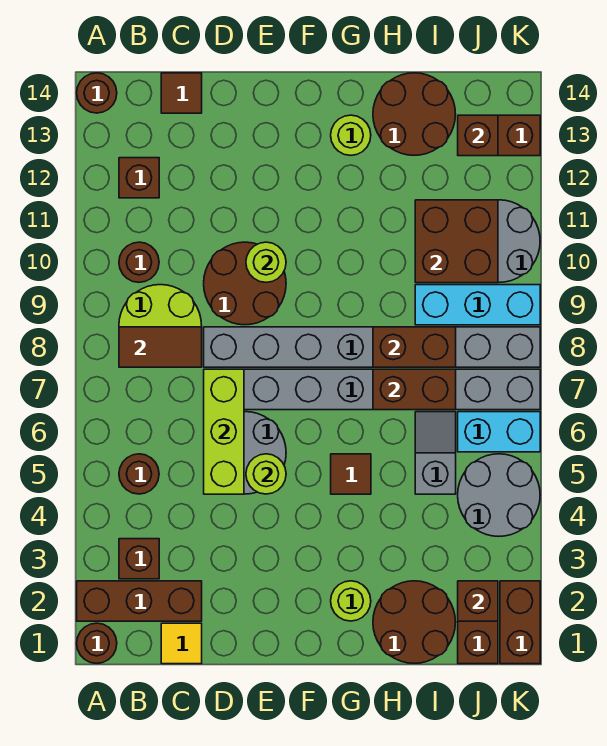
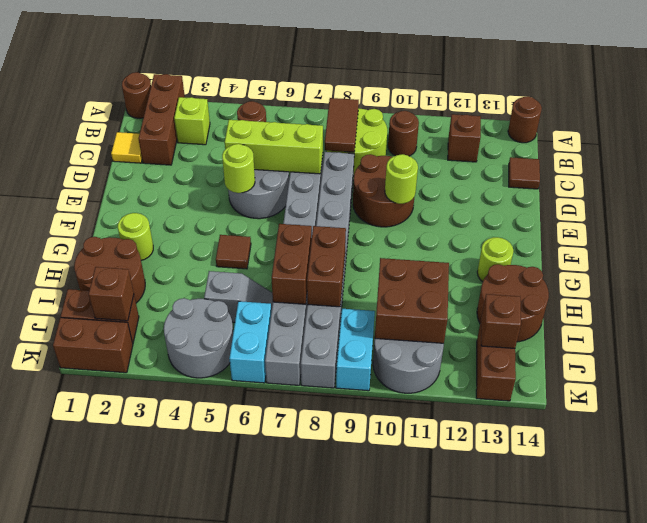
brown 1x1 brick [119,539,159,579] -> lime 1x1 brick [174,97,210,145]
cyan 1x3 brick [415,285,540,325] -> cyan 1x2 brick [336,309,375,391]

